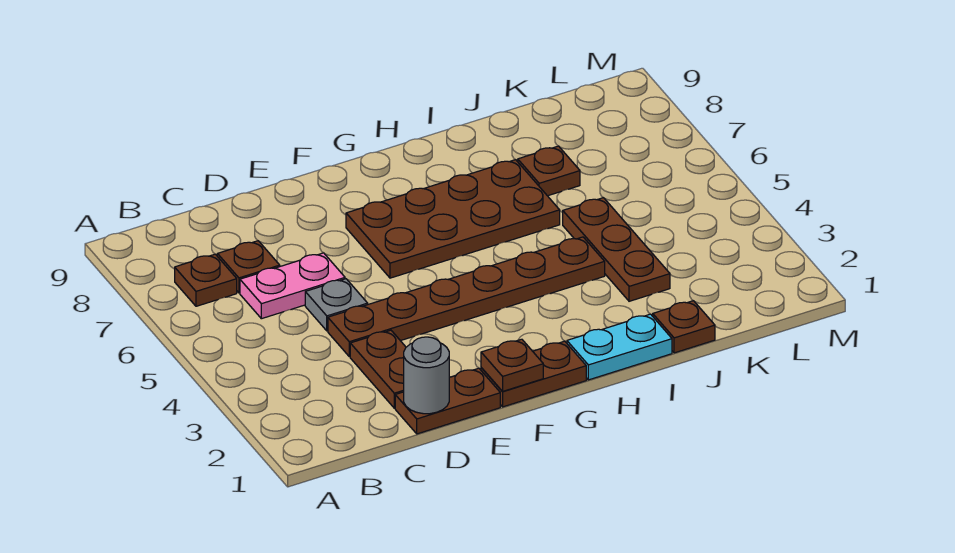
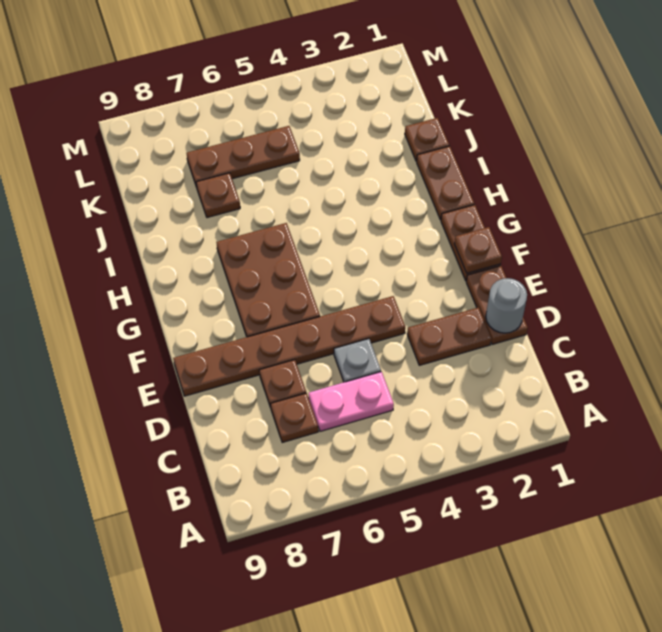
brown 1x1 plate [175,254,237,306] -> brown 1x1 plate moved to [259,360,306,408]
pink 1x2 plate [240,253,345,319] -> pink 1x2 plate turned to [309,372,394,431]
brown 1x6 plate [328,237,605,357] -> brown 1x6 plate turned to [173,296,405,396]
brown 2x4 plate [346,160,560,278] -> brown 2x3 plate [216,223,320,337]
cyan 1x2 plate [567,314,672,380] -> brown 1x2 plate [417,146,474,220]
brown 1x3 plate [563,198,670,301] -> brown 1x3 plate moved to [187,126,300,186]

